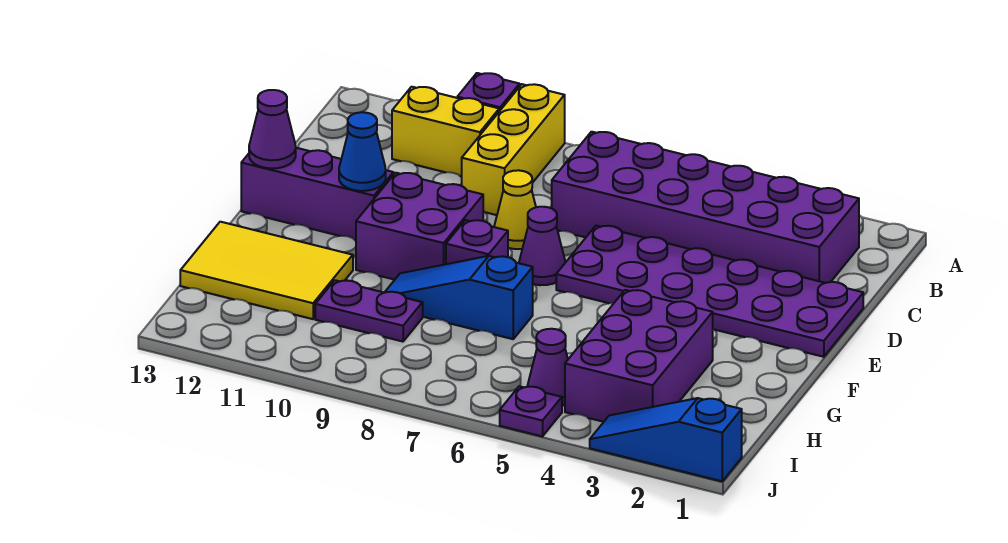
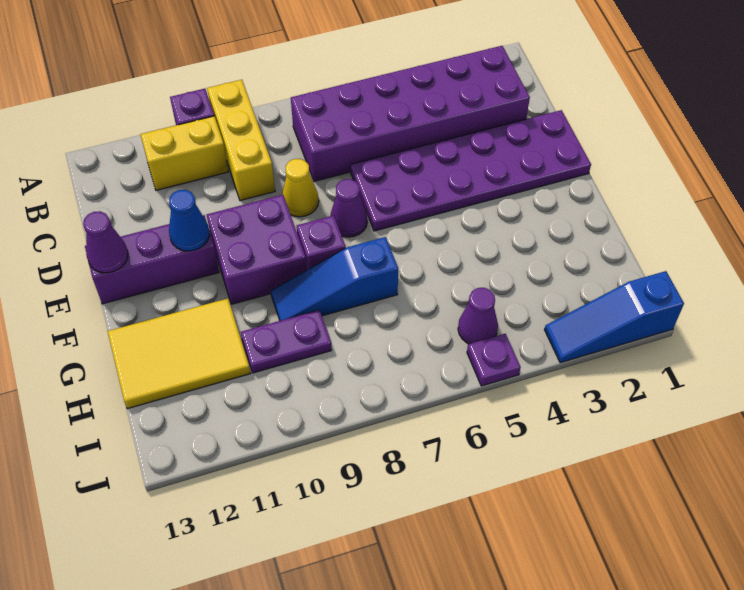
purple 2x3 brick [565,290,713,422] -> none

